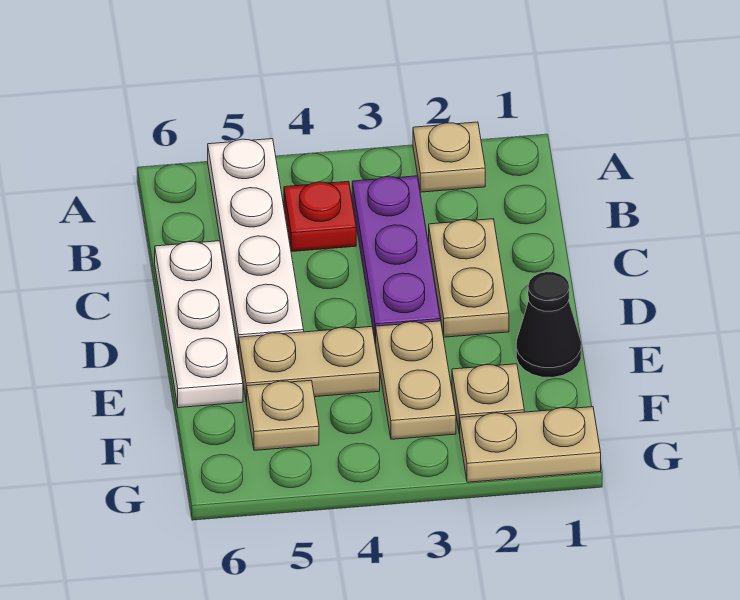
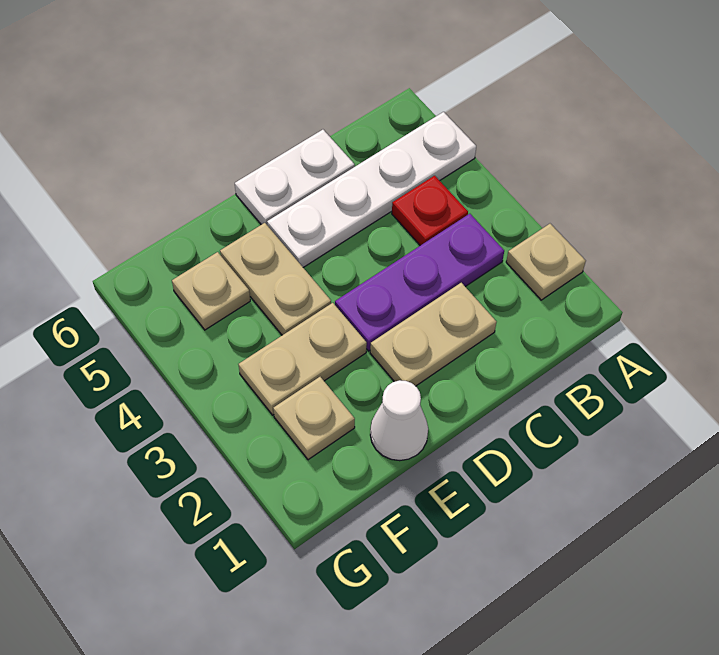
white 1x3 plate [155,241,243,408] -> white 1x2 plate [235,130,355,225]
black 1x1 cone [516,272,581,378] -> white 1x1 cone [370,380,428,461]
tan 1x2 plate [460,407,601,482] -> none

